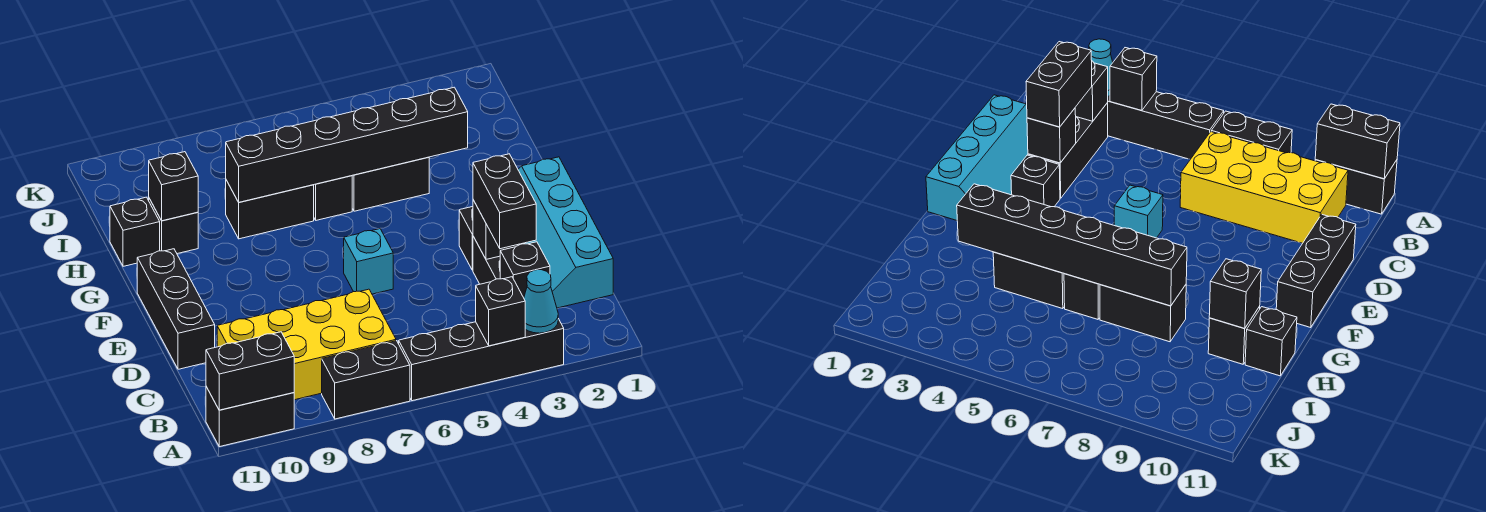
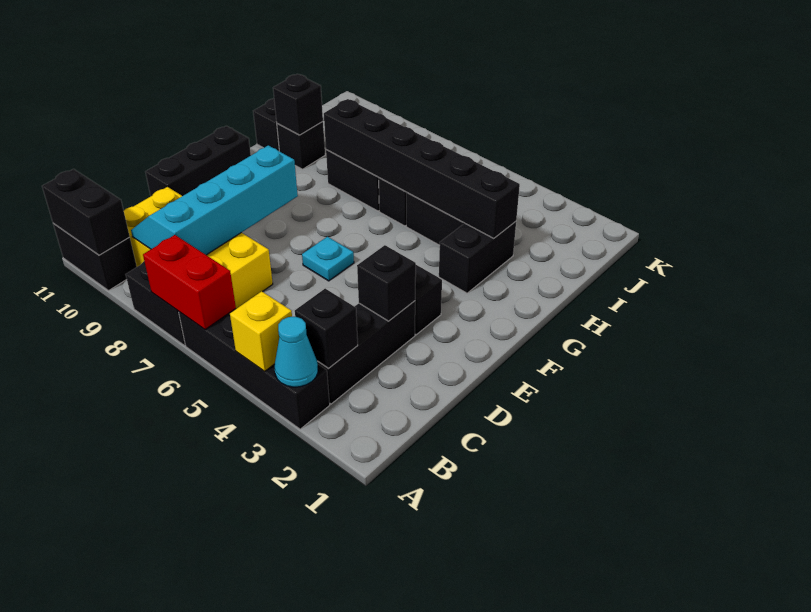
black 1x1 brick [476,277,525,346] -> yellow 1x1 brick [230,291,292,371]
none -> red 1x2 brick [143,235,236,330]
cyan 2x4 slope [518,157,613,308] -> cyan 2x4 slope moved to [131,145,298,255]
black 1x2 brick [473,154,536,249] -> black 1x2 brick moved to [439,222,516,293]
cyan 1x1 brick [344,229,393,294] -> cyan 1x1 plate [302,237,354,281]

